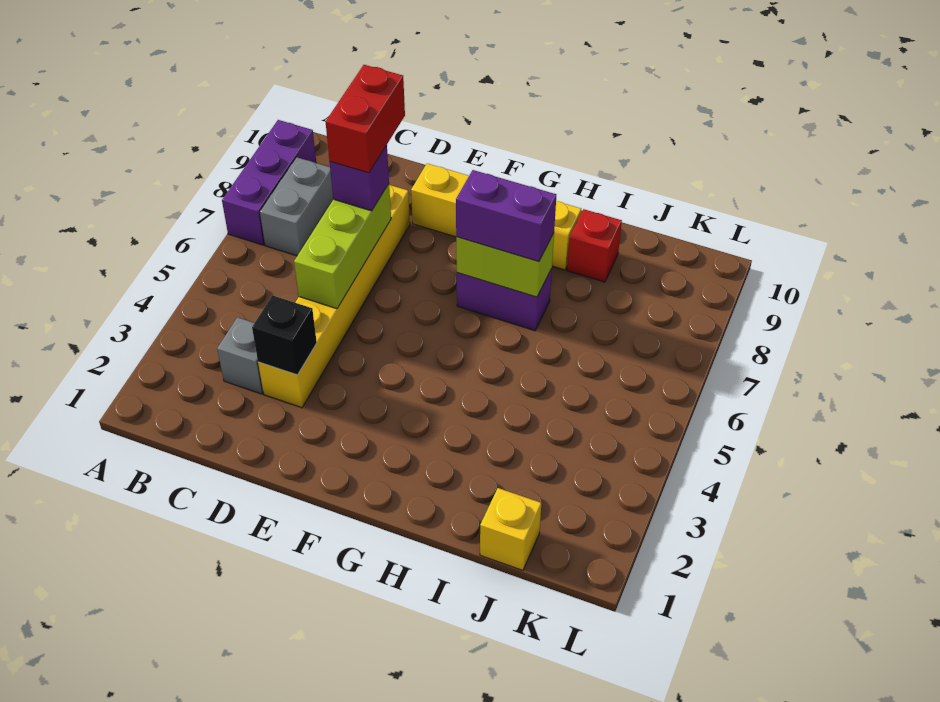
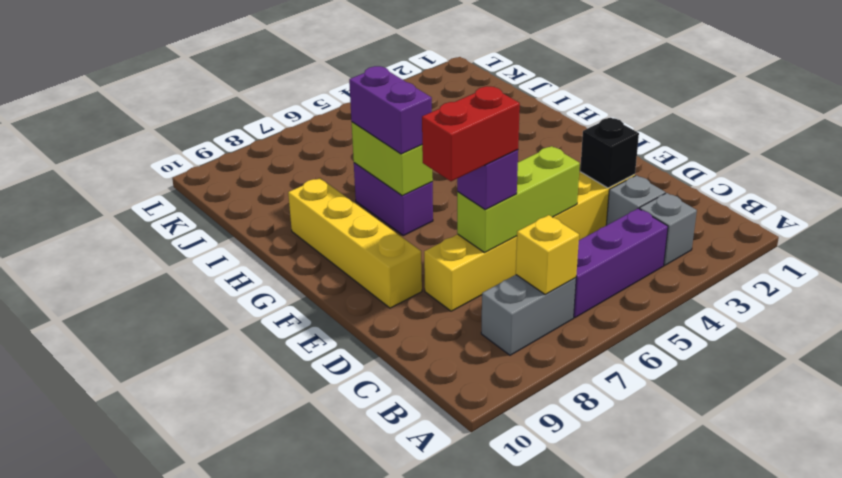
purple 1x3 brick [222,120,316,245] -> purple 1x3 brick moved to [574,208,668,318]
none -> grey 1x1 brick [640,193,697,265]
red 1x1 brick [567,209,622,282] -> none
yellow 1x1 brick [480,488,541,570] -> yellow 1x1 brick moved to [516,215,579,295]

